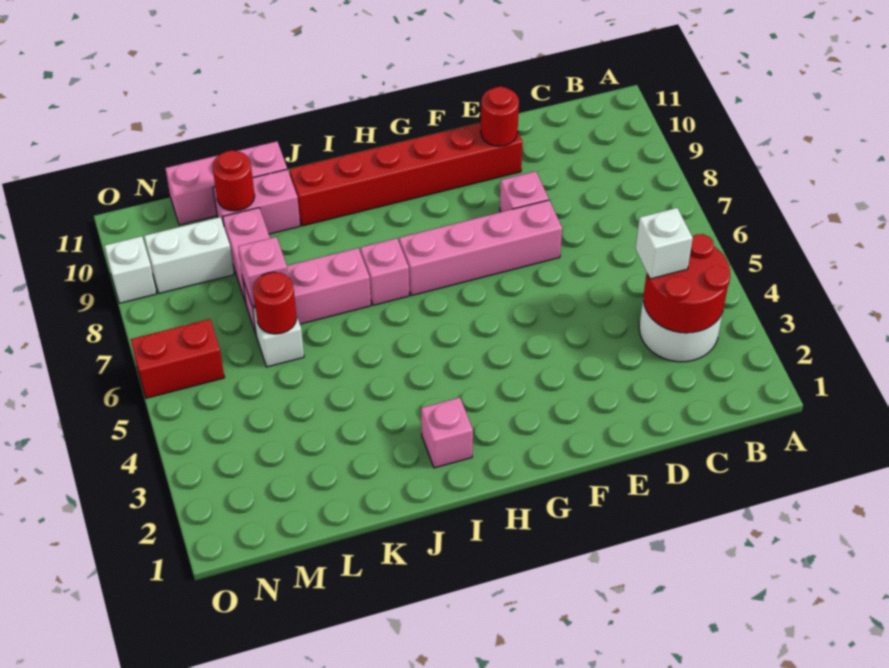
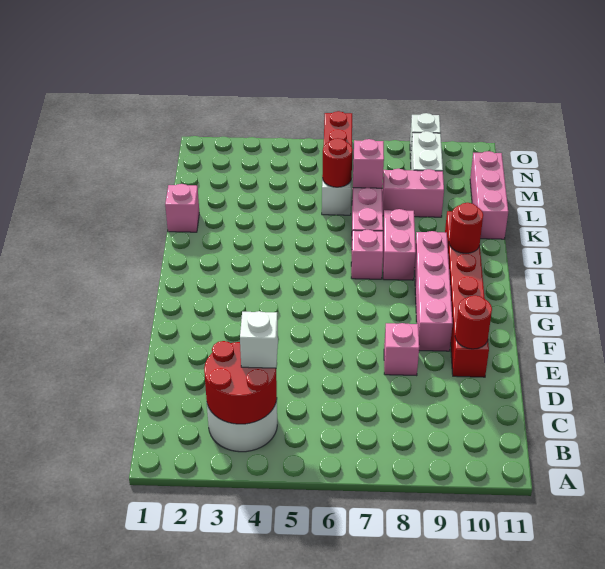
pink 1x4 brick [399,200,562,296] -> pink 1x4 brick moved to [414,231,453,351]
pink 1x1 brick [421,398,473,468] -> pink 1x1 brick moved to [165,184,199,232]
pink 1x2 brick [213,169,300,234] -> pink 1x2 brick moved to [383,209,416,280]
red 1x1 round brick [212,151,255,211] -> red 1x1 round brick moved to [449,203,483,253]

